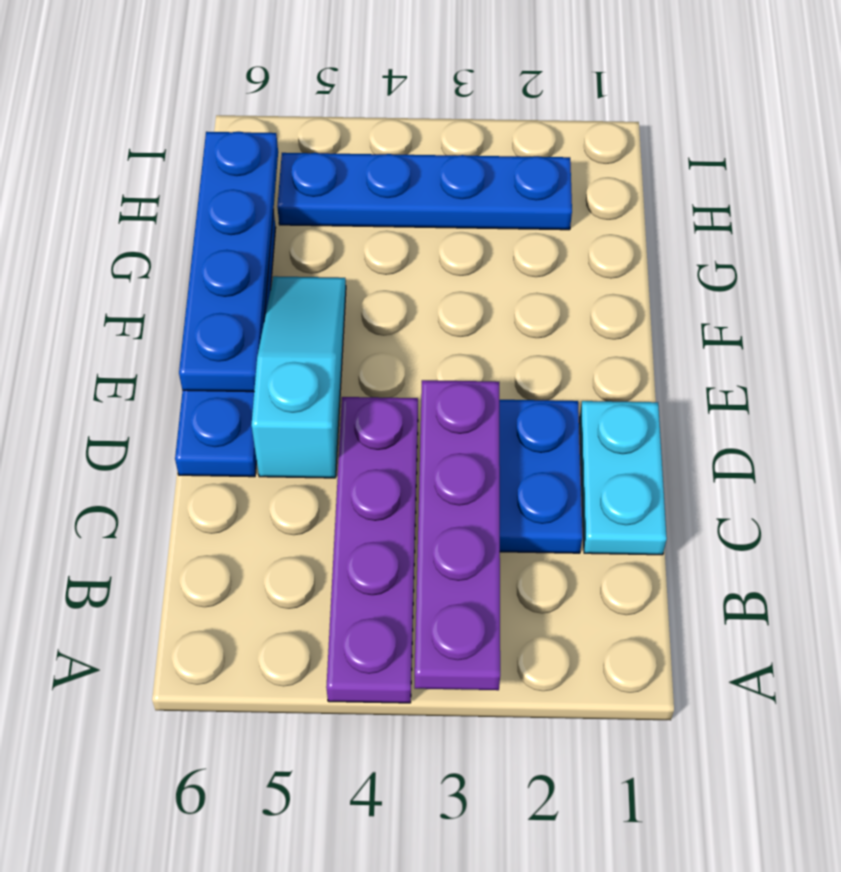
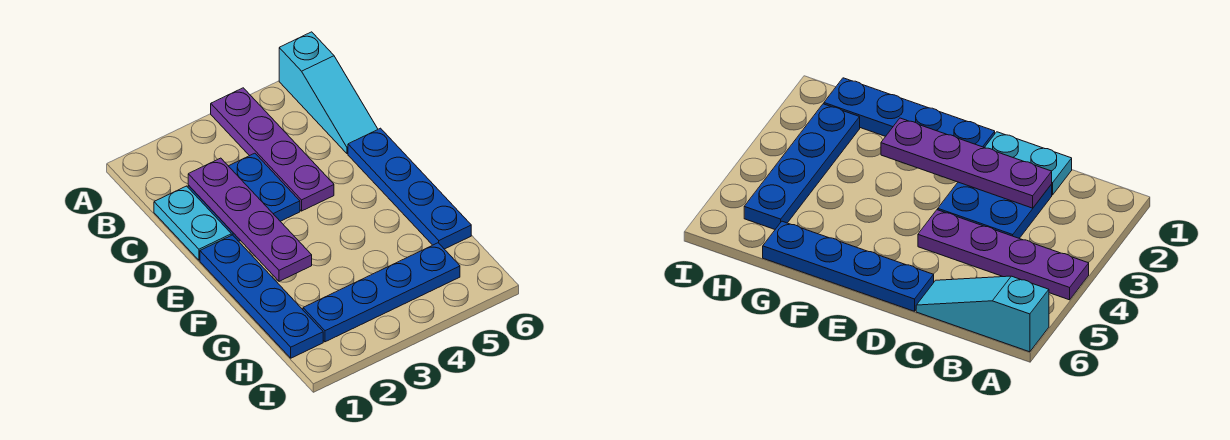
purple 1x4 plate [415,380,500,690] -> purple 1x4 plate moved to [188,158,312,282]
cyan 1x3 slope [251,276,346,478] -> cyan 1x3 slope moved to [279,32,378,154]
blue 1x4 plate [179,132,278,392] -> blue 1x4 plate moved to [200,235,323,358]

